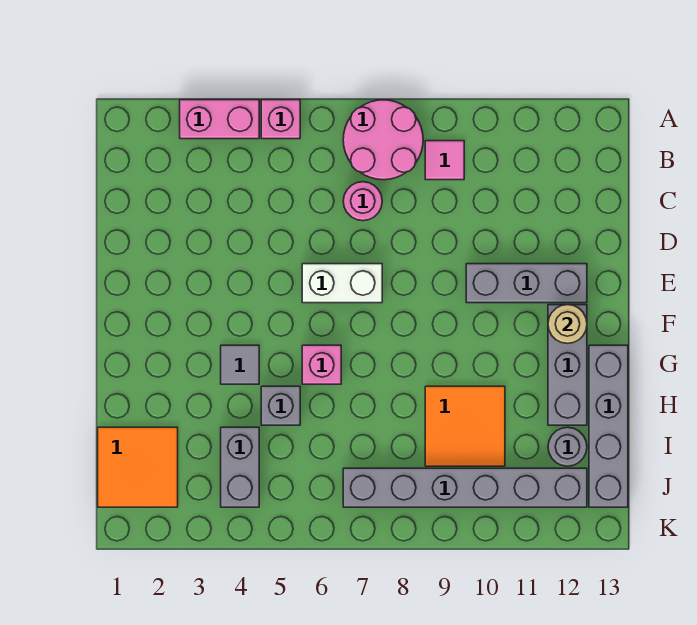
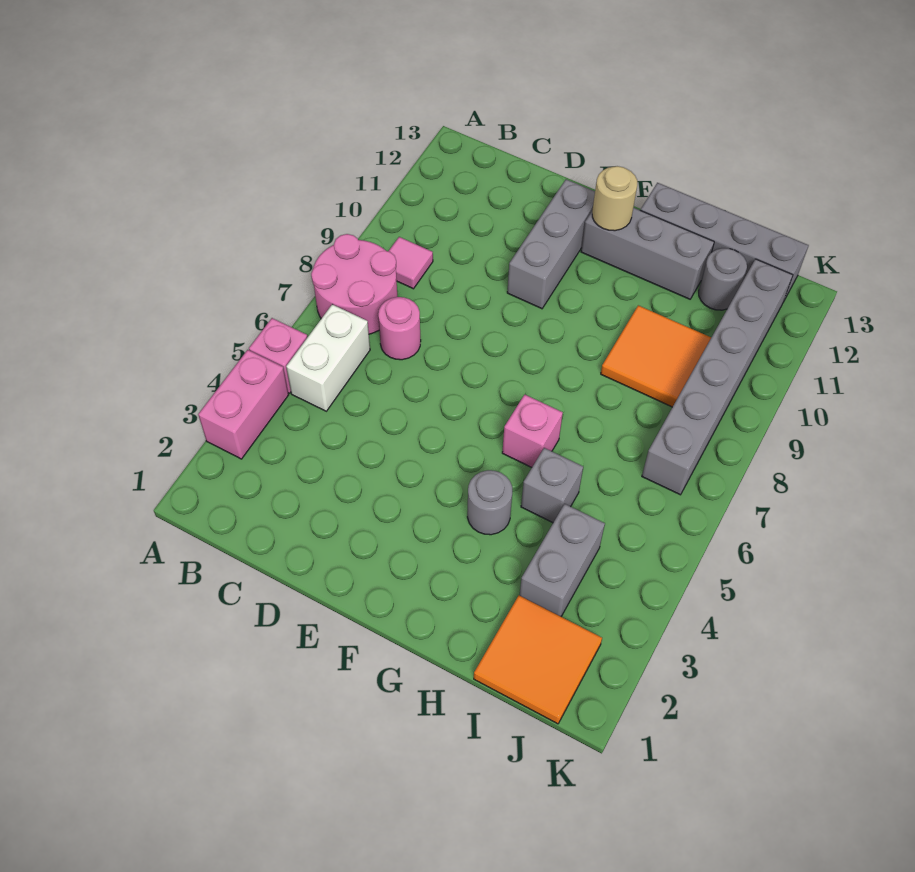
white 1x2 brick [302,264,382,303] -> white 1x2 brick moved to [286,304,370,411]
grey 1x1 tile [221,345,259,384] -> grey 1x1 round brick [467,470,512,535]
grey 1x2 brick [221,427,259,507] -> grey 1x2 brick turned to [520,504,605,616]

